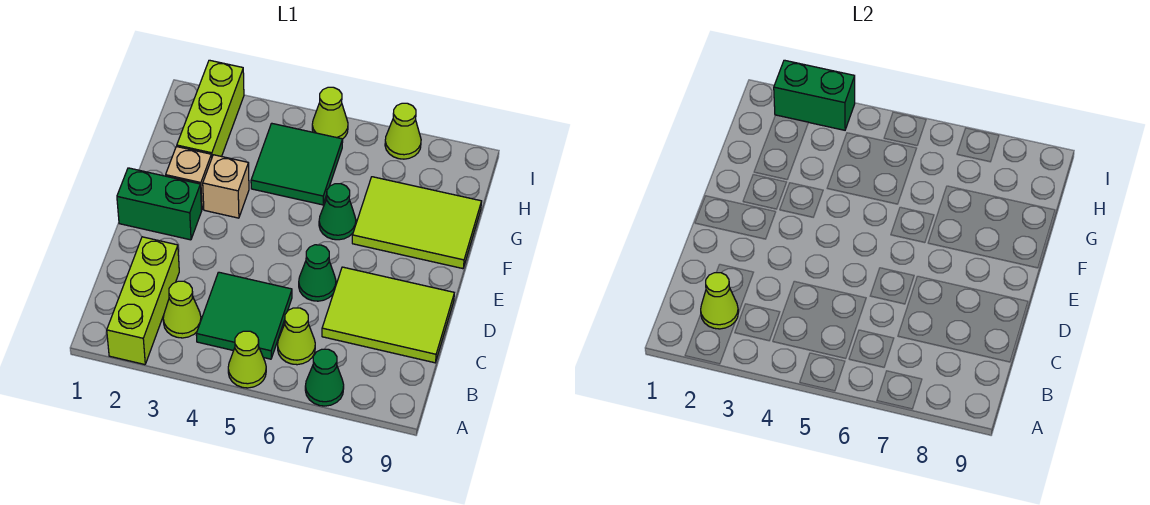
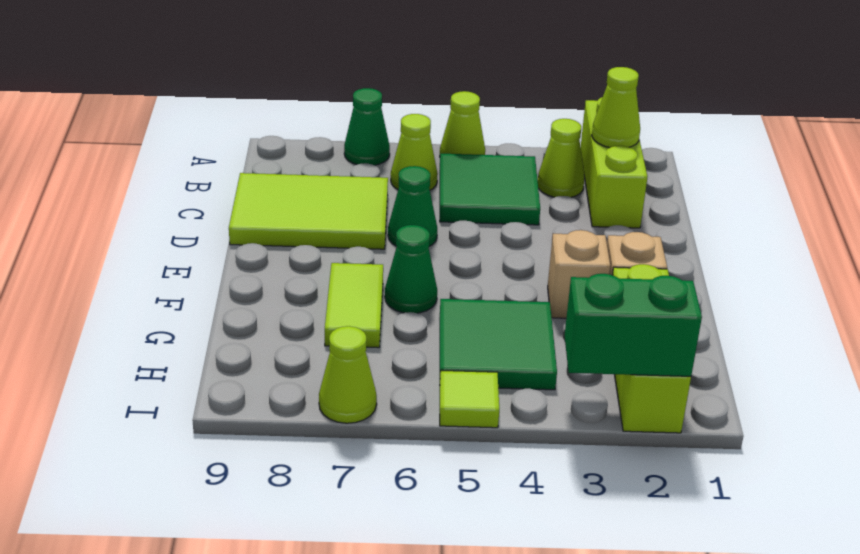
green 1x2 brick [117,168,202,240] -> none
lime 2x3 tile [352,177,482,269] -> lime 1x2 tile [325,263,383,348]
lime 1x1 cone [312,87,348,139] -> lime 1x1 tile [440,370,499,428]

